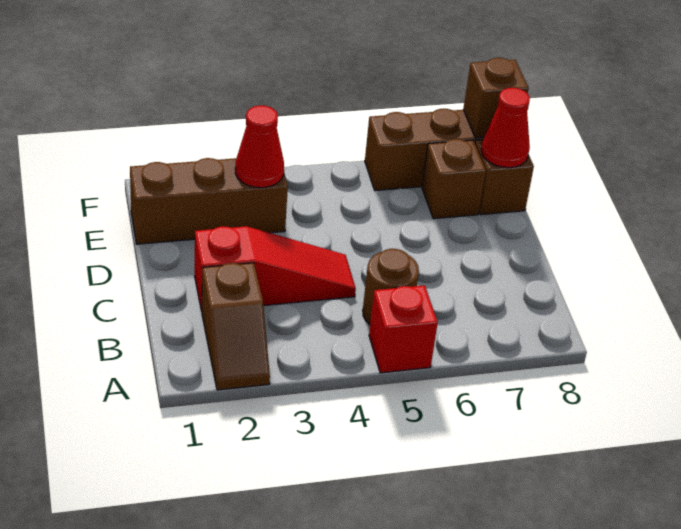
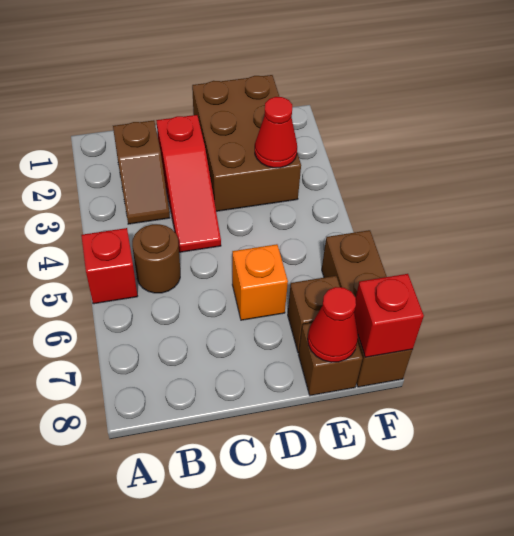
brown 1x2 slope [202,263,270,390] -> brown 1x2 slope turned to [113,120,170,224]
none -> orange 1x1 brick [232,244,288,320]
brown 1x3 brick [130,158,288,244] -> brown 2x3 brick [192,75,301,211]
brown 1x1 brick [463,58,529,138] -> red 1x1 brick [354,274,424,357]

